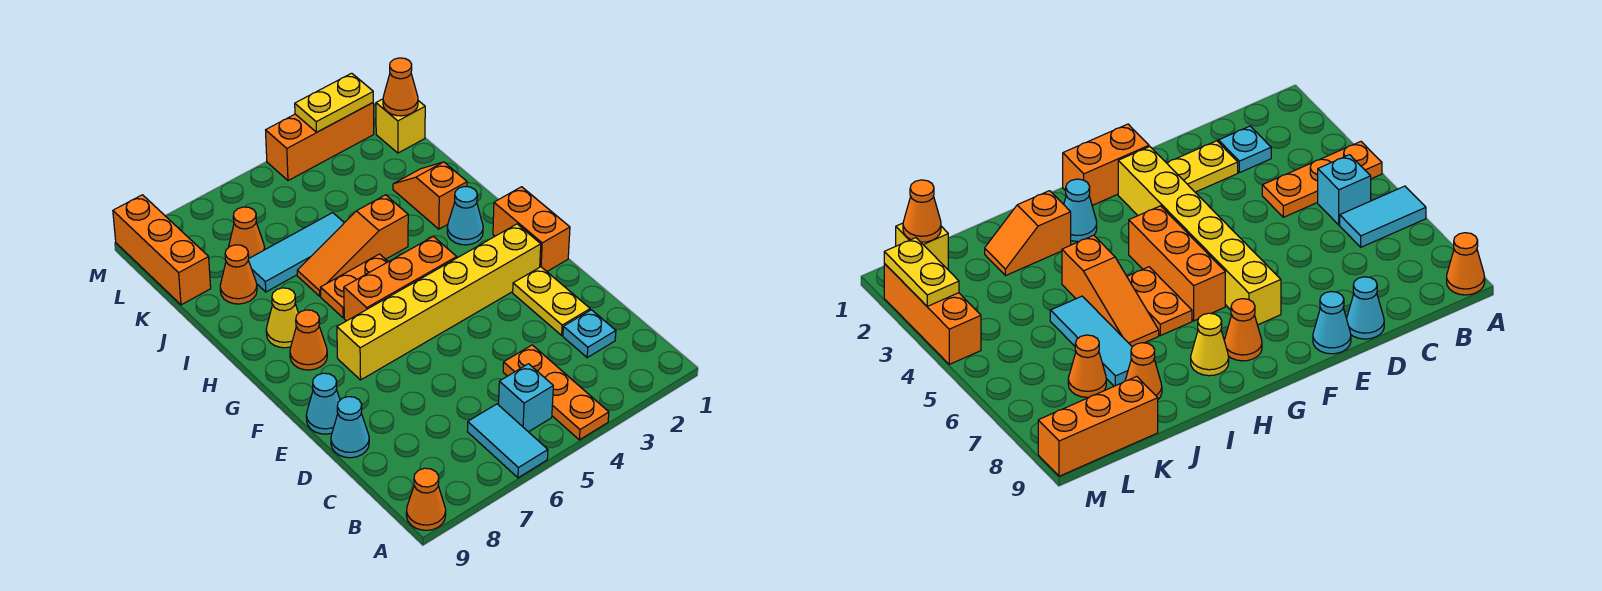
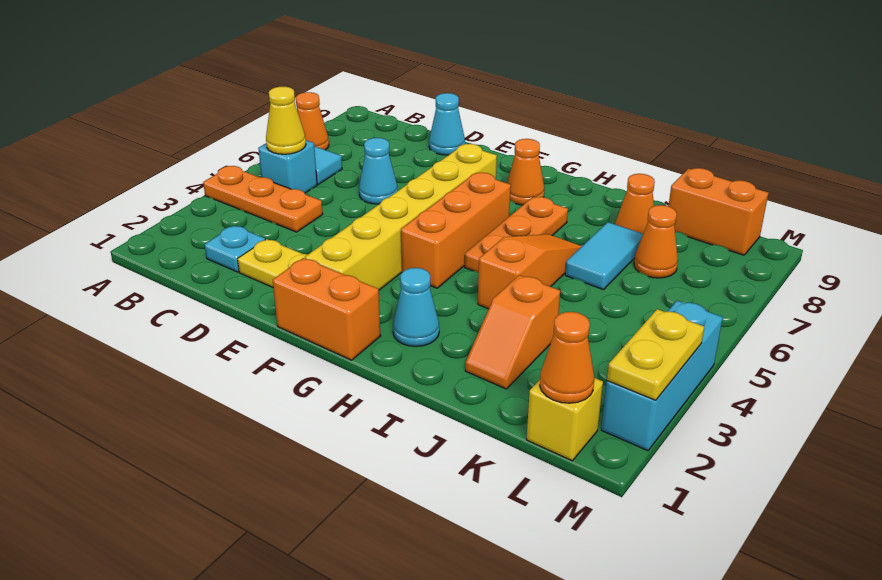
orange 1x1 cone [406,468,446,530] -> orange 1x1 cone moved to [296,92,329,150]
cyan 1x1 cone [306,373,340,434] -> cyan 1x1 cone moved to [359,138,398,204]
orange 1x2 plate [320,254,388,318] -> orange 1x3 plate [465,197,568,272]
yellow 1x1 cone [266,288,298,348] -> yellow 1x1 cone moved to [266,87,306,154]
orange 1x2 slope [393,162,467,229] -> orange 1x2 slope turned to [465,275,560,389]
cyan 1x3 tile [248,213,344,292] -> cyan 1x2 tile [565,222,643,290]
orange 1x3 brick [113,195,211,305] -> orange 1x2 brick [668,168,768,255]
orange 1x3 brick [266,103,374,181] -> cyan 1x3 brick [601,301,723,451]

